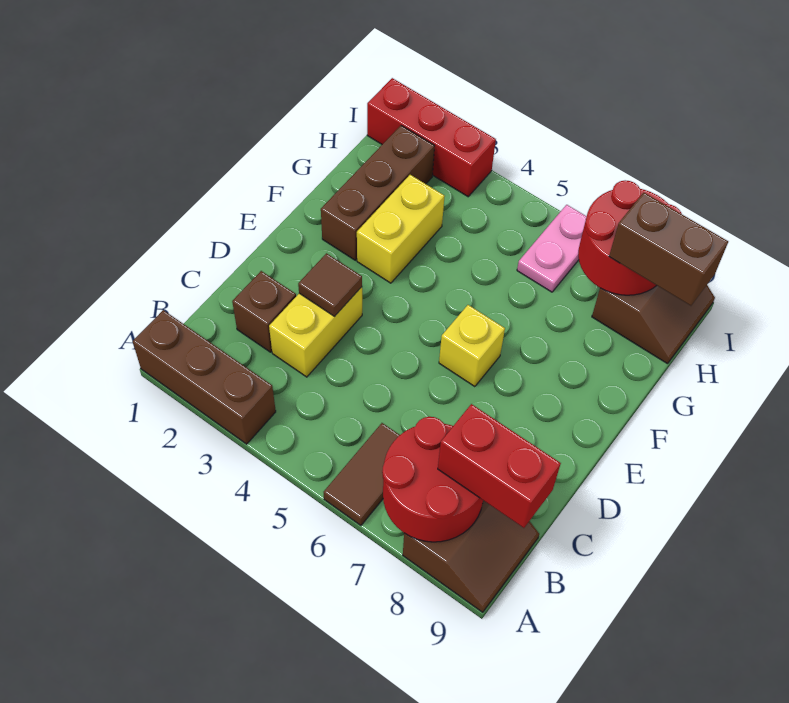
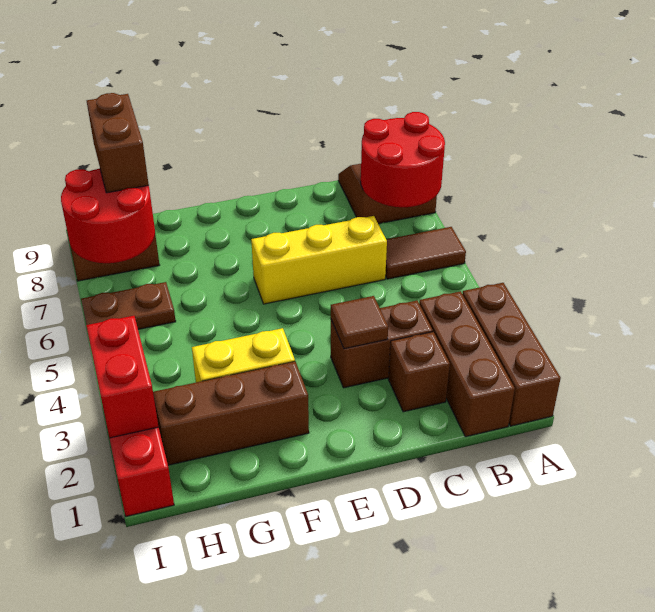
none -> brown 1x3 brick [419,291,515,437]
red 1x2 brick [438,404,561,528] -> red 1x2 brick moved to [86,316,158,438]
yellow 1x2 brick [269,287,362,377] -> brown 1x2 brick [331,300,433,388]
yellow 1x1 brick [439,305,505,387] -> yellow 1x3 brick [251,216,387,304]
pink 1x2 plate [517,205,587,292] -> brown 1x2 plate [81,282,176,329]

